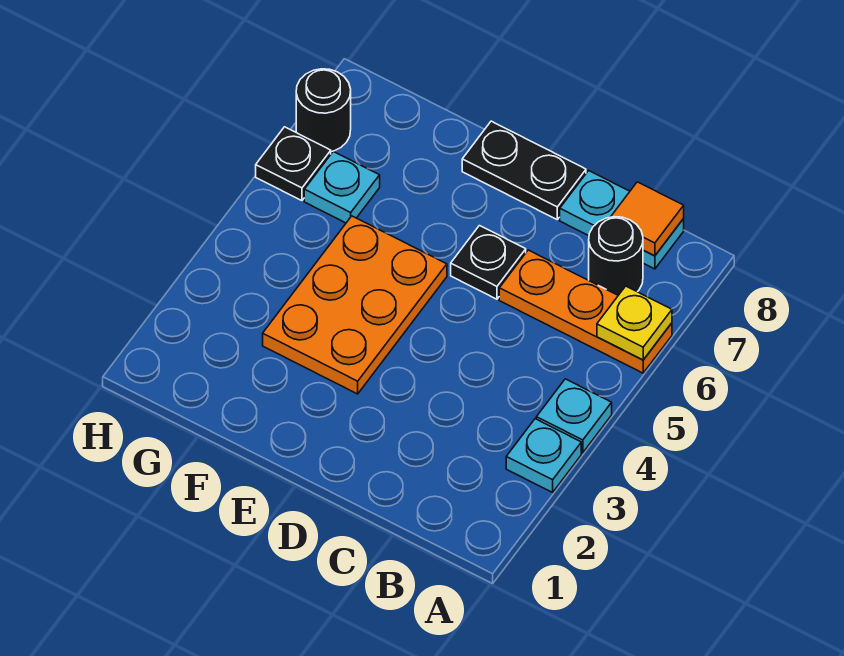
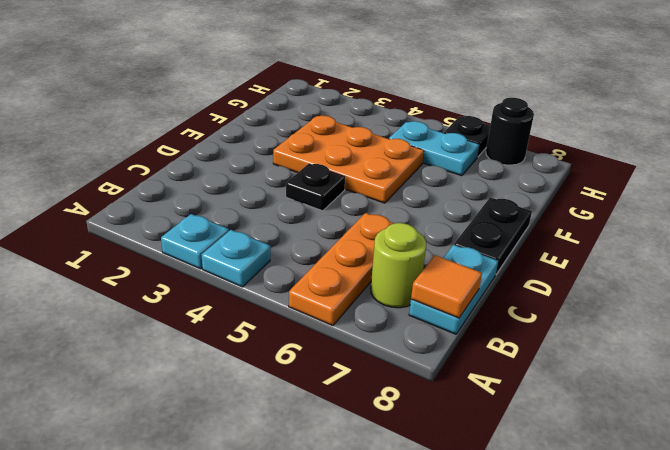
yellow 1x1 plate [597,286,672,360] -> none
black 1x1 round brick [589,217,643,295] -> lime 1x1 round brick [371,223,426,308]
black 1x1 plate [451,226,526,299] -> black 1x1 plate moved to [286,164,345,211]
cyan 1x1 plate [304,152,380,223] -> cyan 1x2 plate [389,121,479,176]

